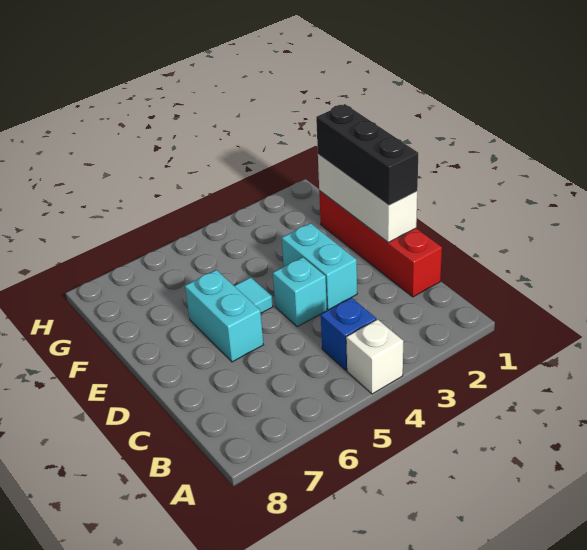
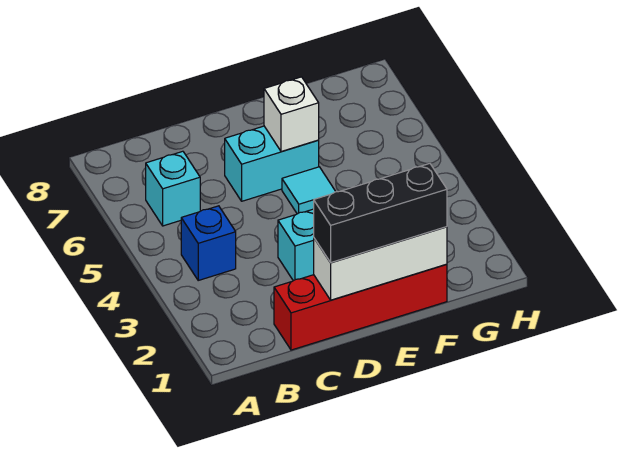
white 1x1 brick [346,319,403,394] -> white 1x1 brick moved to [264,77,319,152]
cyan 1x1 brick [273,257,327,327] -> cyan 1x1 brick moved to [146,151,200,226]

